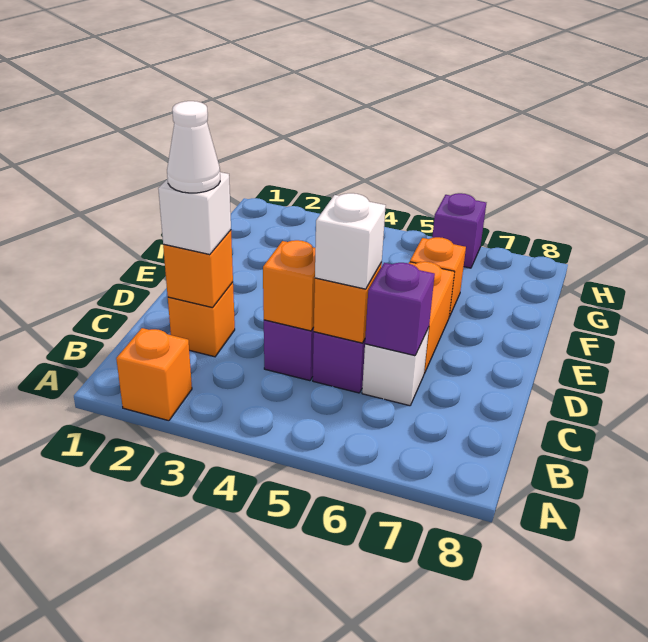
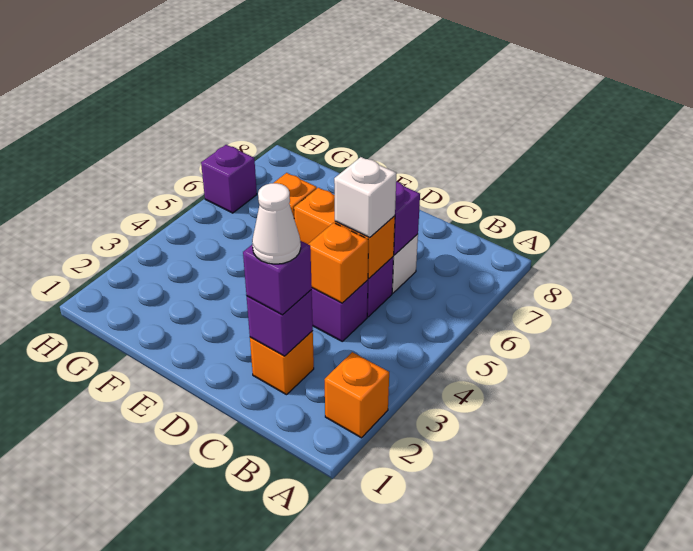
orange 1x1 brick [163,230,233,308] -> purple 1x1 brick [247,290,313,356]
white 1x1 brick [158,172,231,255] -> purple 1x1 brick [243,241,312,315]

